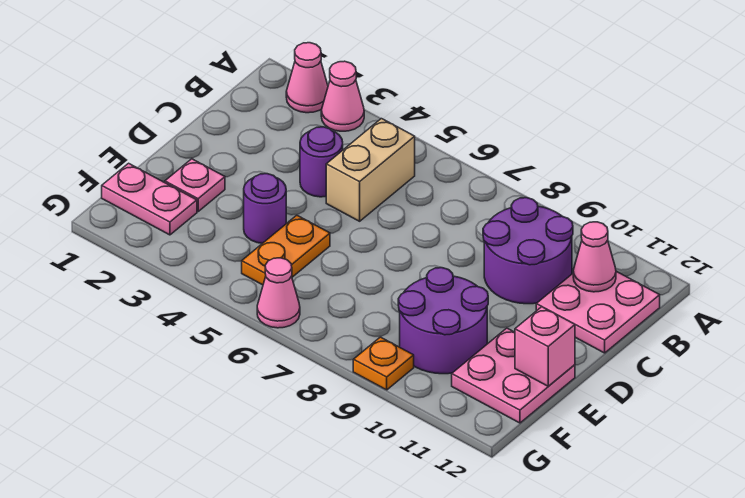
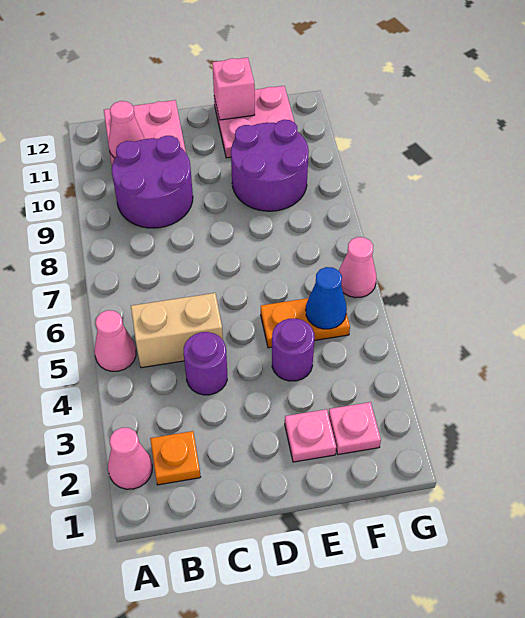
pink 1x1 cone [321,61,364,131] -> pink 1x1 cone moved to [94,310,136,371]
pink 1x2 plate [102,163,197,235] -> pink 1x1 plate [328,402,381,455]
none -> blue 1x1 cone [306,267,347,329]
orange 1x1 plate [353,337,414,390] -> orange 1x1 plate moved to [150,431,201,485]

